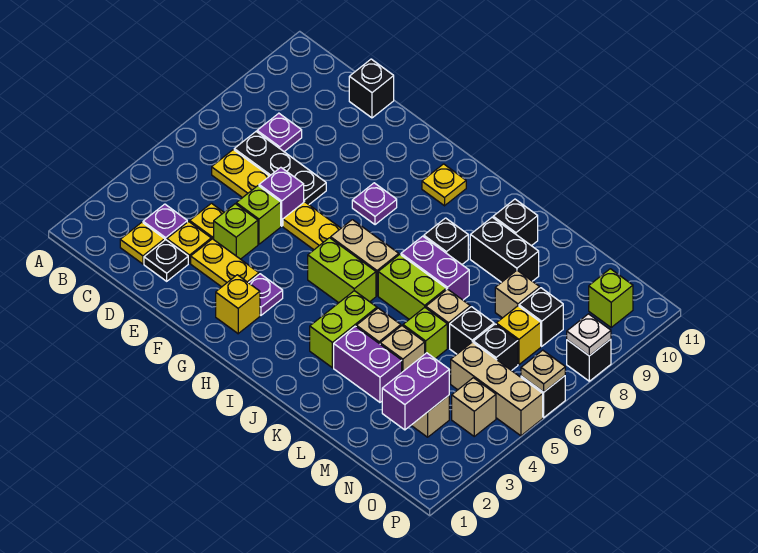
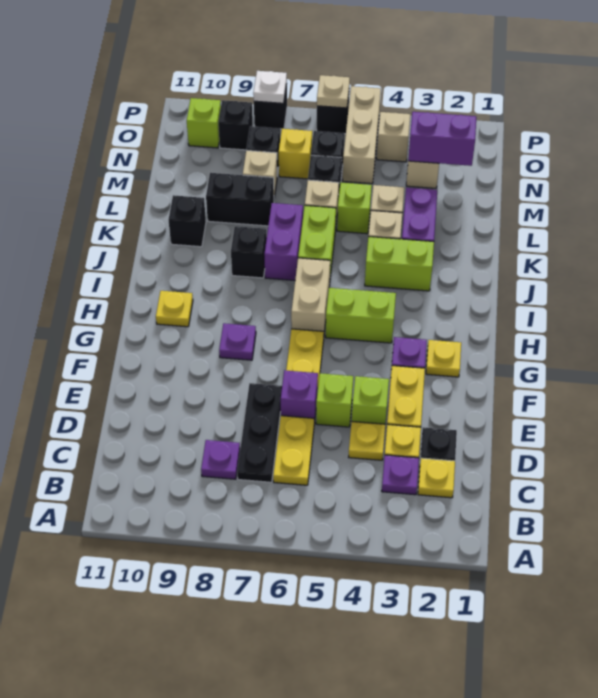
black 1x1 brick [349,59,394,118] -> black 1x1 brick moved to [218,100,253,150]
yellow 1x1 brick [216,275,260,334] -> yellow 1x1 plate [426,340,461,377]
lime 1x2 brick [308,238,376,303] -> lime 1x2 brick turned to [326,288,396,343]
black 1x2 brick [470,217,539,282] -> black 1x2 brick turned to [206,173,274,226]

